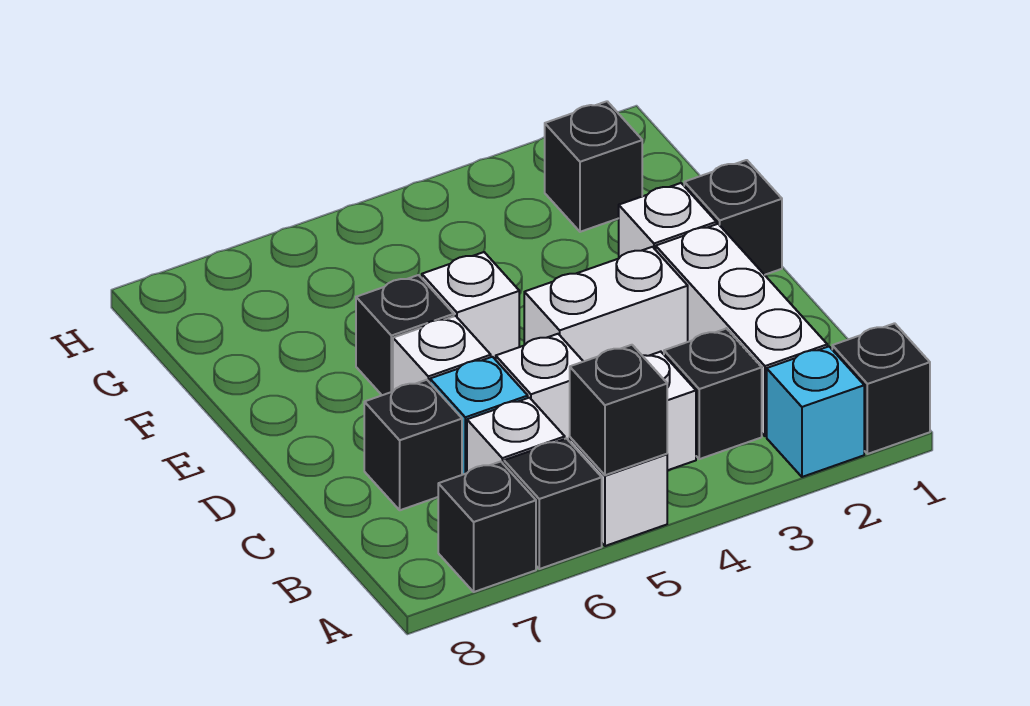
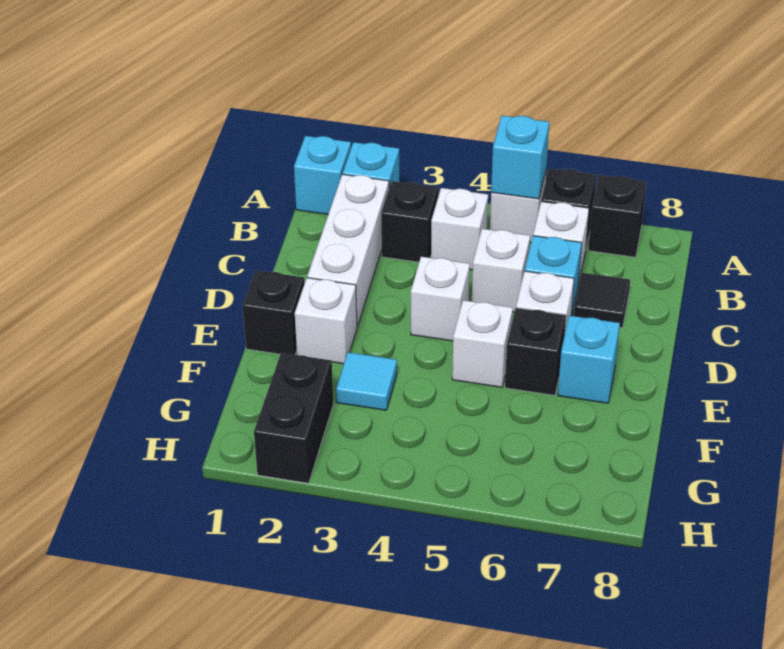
black 1x1 brick [832,323,930,454] -> cyan 1x1 brick [294,136,351,214]
black 1x1 brick [570,345,667,475] -> cyan 1x1 brick [491,116,549,199]
black 1x1 brick [364,380,462,510] -> black 1x1 tile [574,273,630,328]
white 1x2 brick [524,247,688,362] -> white 1x1 brick [411,257,470,341]
none -> cyan 1x1 brick [558,316,620,403]
none -> cyan 1x1 tile [336,352,397,410]
black 1x1 brick [545,101,642,232] -> black 1x2 brick [254,353,333,483]

